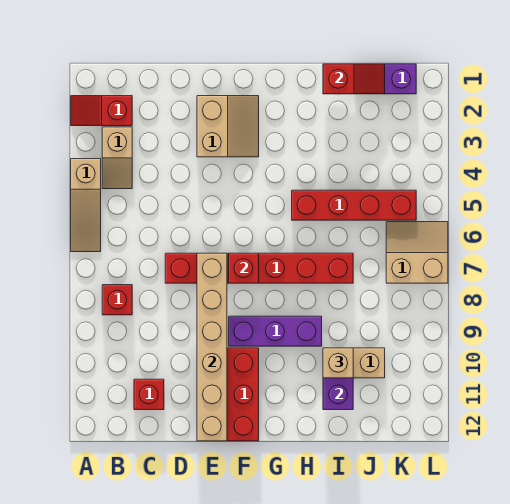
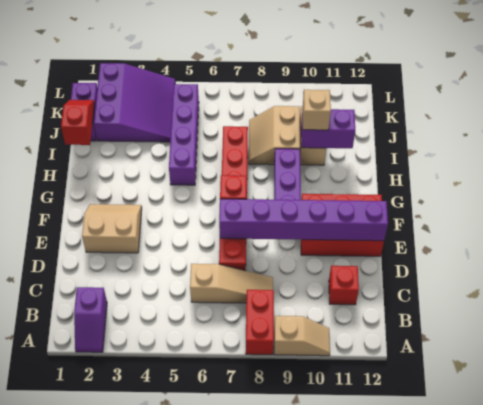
red 1x2 slope [71,96,132,126] -> purple 1x2 slope [74,287,107,352]
tan 1x3 slope [71,159,101,252] -> tan 1x3 slope moved to [190,264,273,303]
tan 1x2 slope [102,127,132,189] -> tan 1x2 slope moved to [274,316,330,356]
red 1x1 brick [102,285,132,315] -> red 1x2 brick [246,290,274,355]
tan 1x6 brick [197,253,227,441] -> purple 1x6 brick [219,199,388,241]
red 1x4 brick [292,190,416,220] -> purple 1x4 brick [169,84,199,185]
none -> purple 3x3 slope [94,63,175,142]
tan 2x2 slope [386,222,448,283] -> tan 2x2 slope moved to [249,106,300,165]

